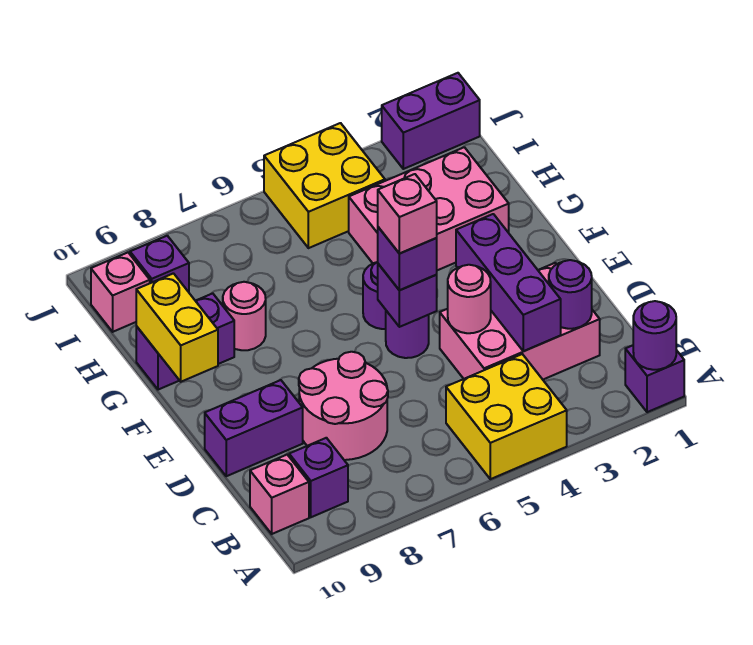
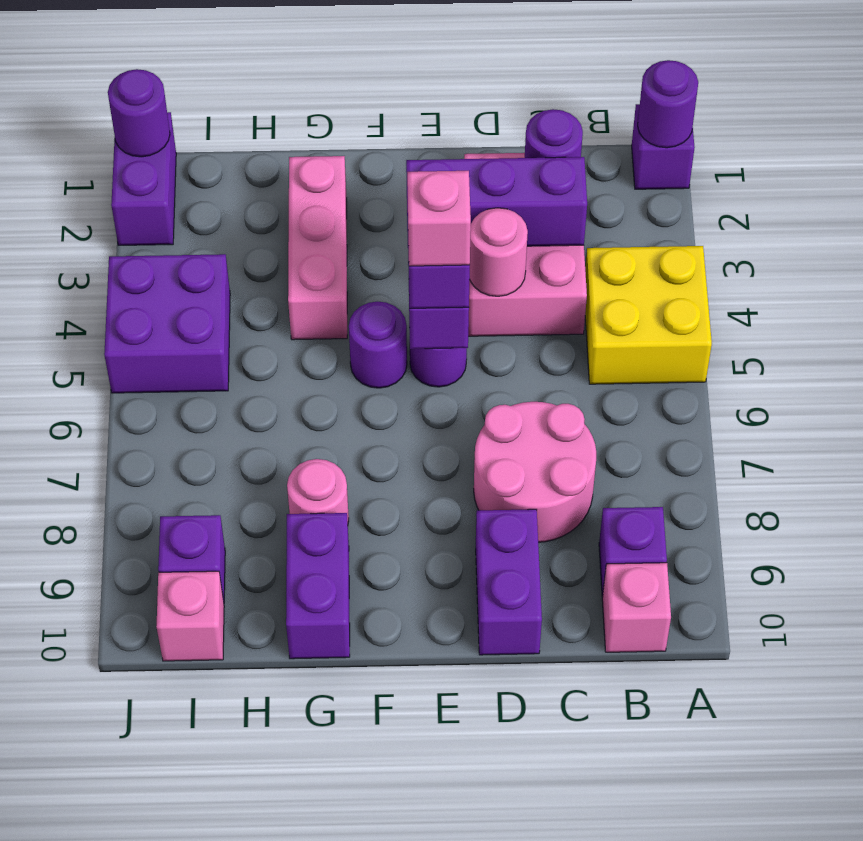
yellow 1x2 brick [136,273,218,382] -> none
pink 2x3 brick [349,147,509,270] -> pink 1x3 brick [288,156,347,340]
yellow 2x2 brick [264,123,385,248] -> purple 2x2 brick [104,254,230,393]
none -> purple 1x1 round brick [108,69,170,157]

